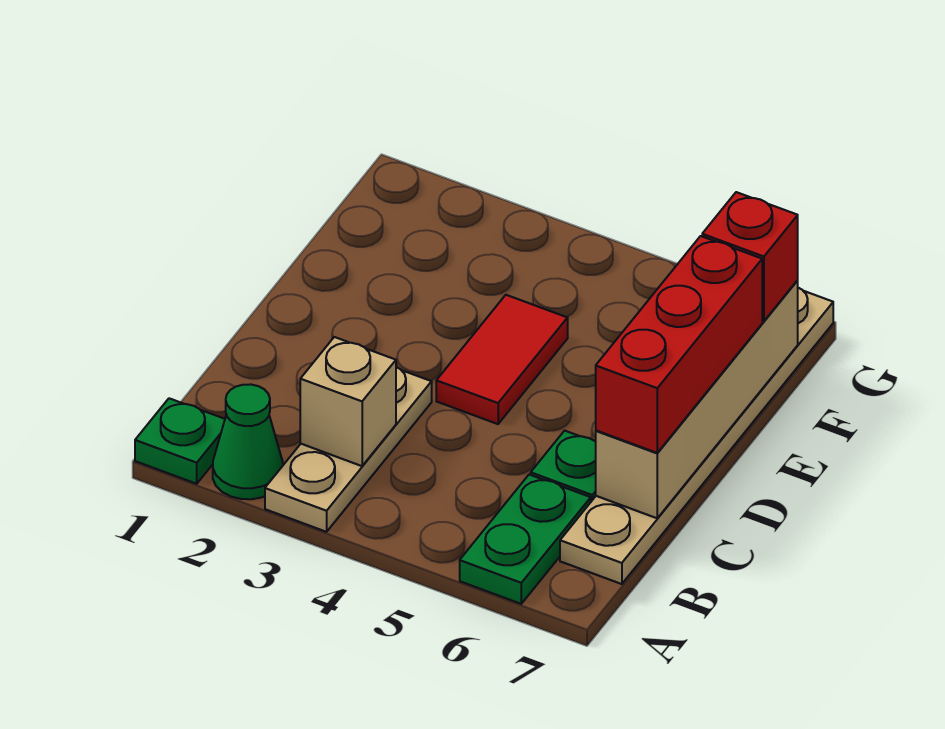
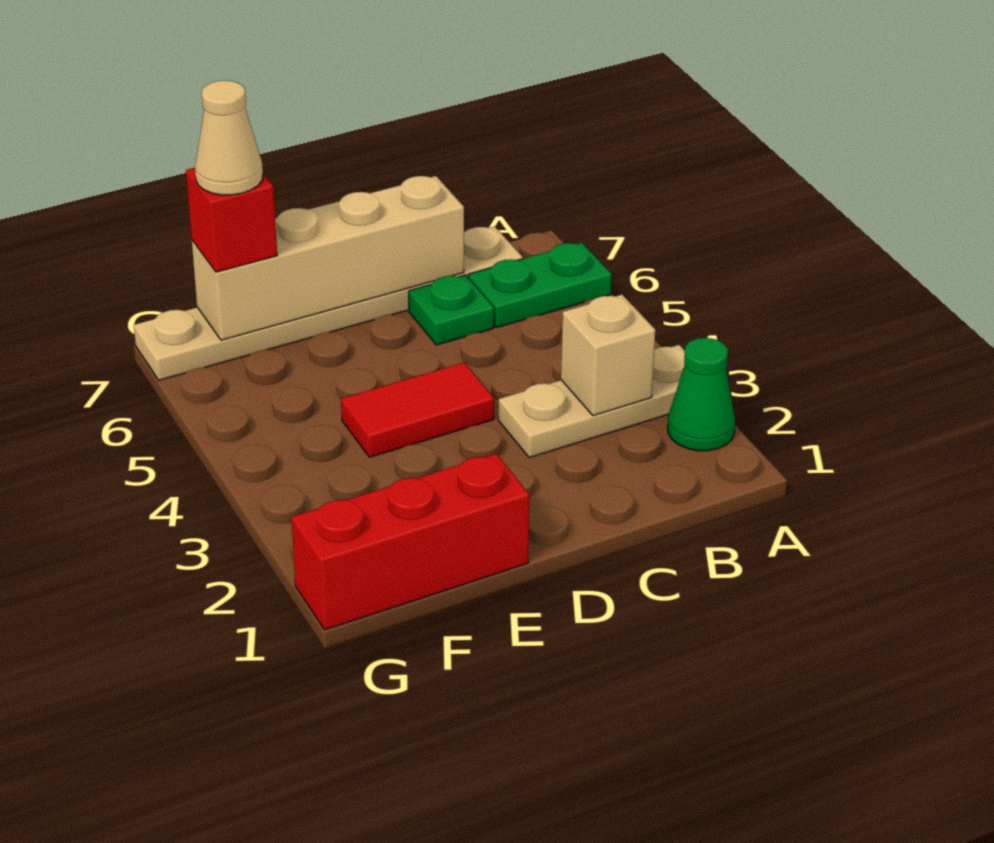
green 1x1 plate [135,398,225,484] -> none
red 1x3 brick [596,236,762,453] -> red 1x3 brick moved to [291,454,529,630]
none -> tan 1x1 cone [195,80,263,195]

